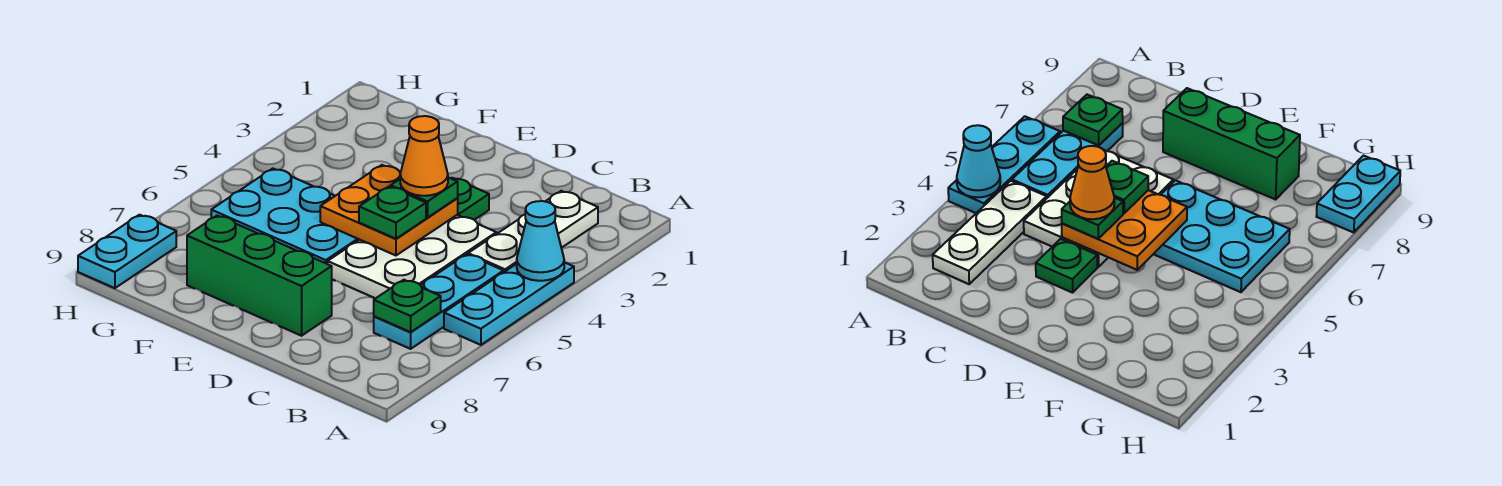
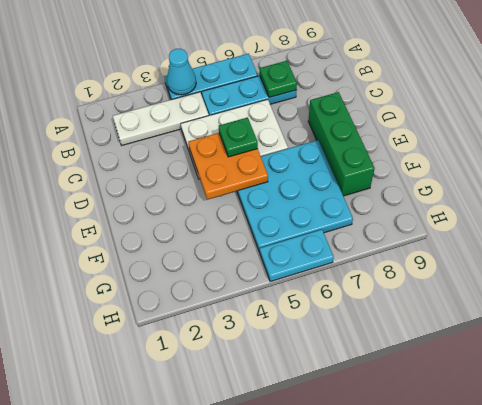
green 1x1 plate [451,178,489,220] -> none
green 1x1 plate [391,177,458,218] -> none
orange 1x1 cone [400,116,448,196] -> none
cyan 2x3 plate [211,169,359,264] -> cyan 3x3 plate [237,140,353,252]
cyan 1x2 plate [78,215,176,288] -> cyan 1x2 plate moved to [260,229,334,282]

